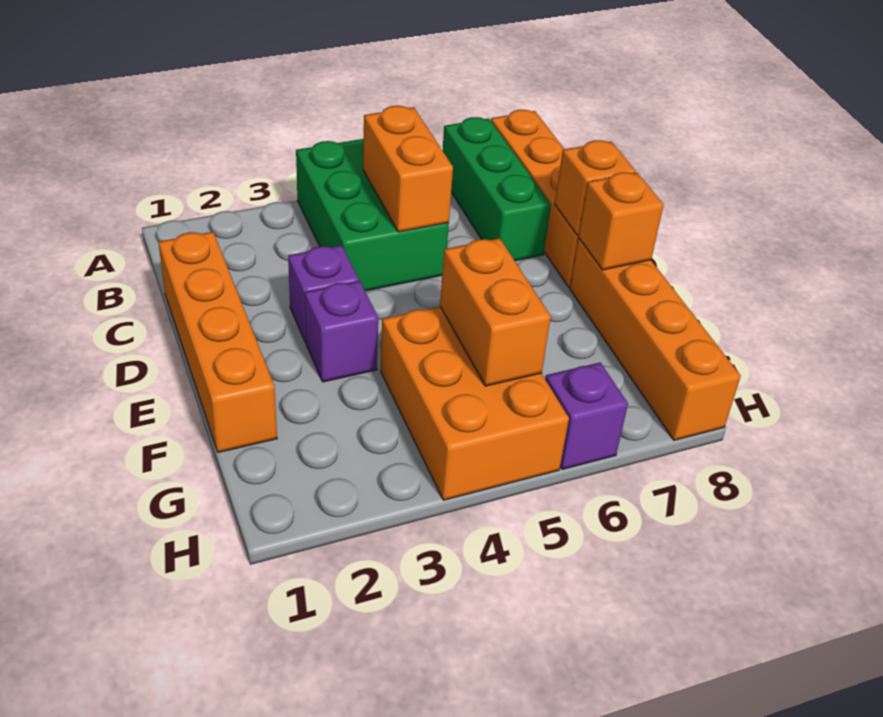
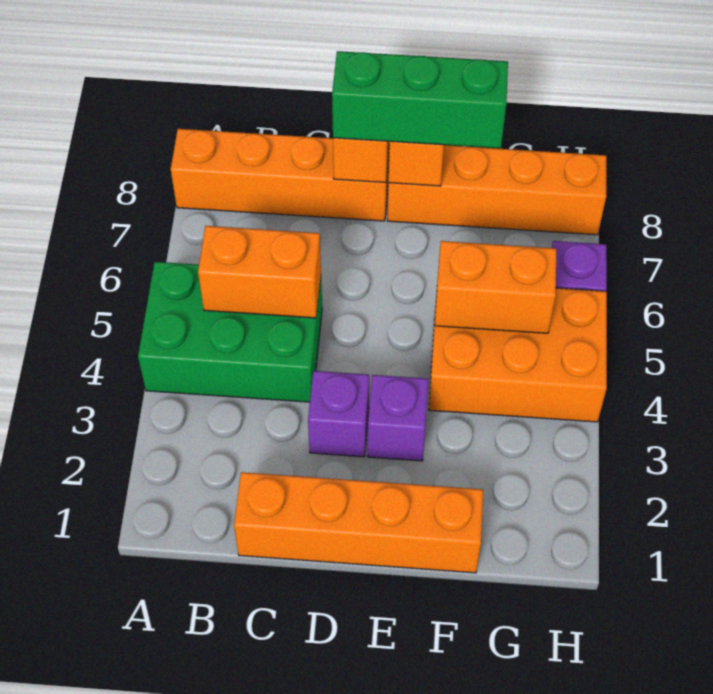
green 1x3 brick [443,117,551,261] -> green 1x3 brick moved to [332,51,508,148]

